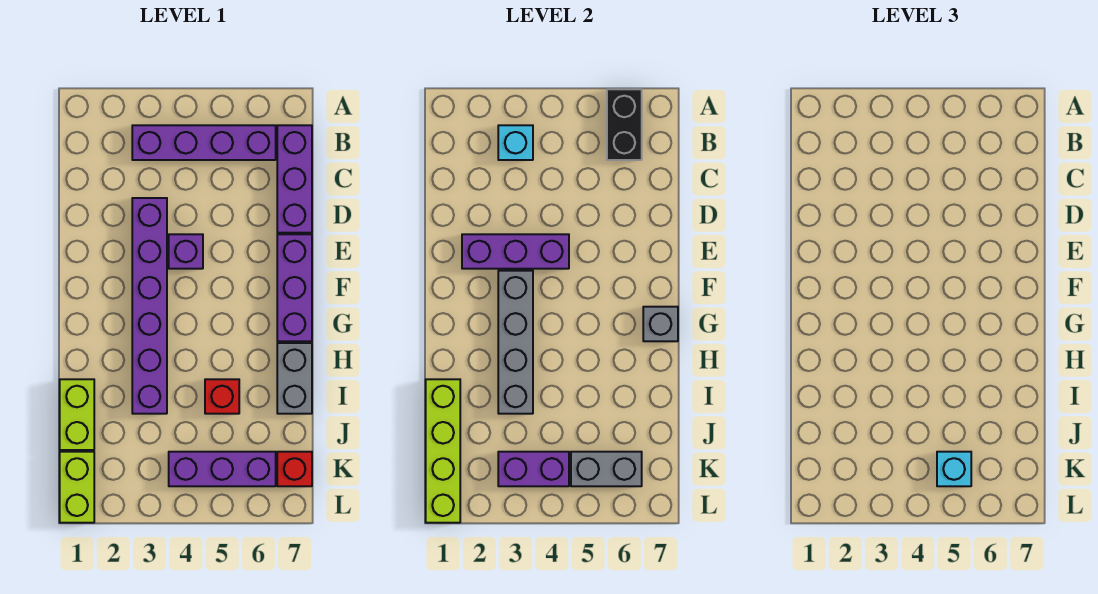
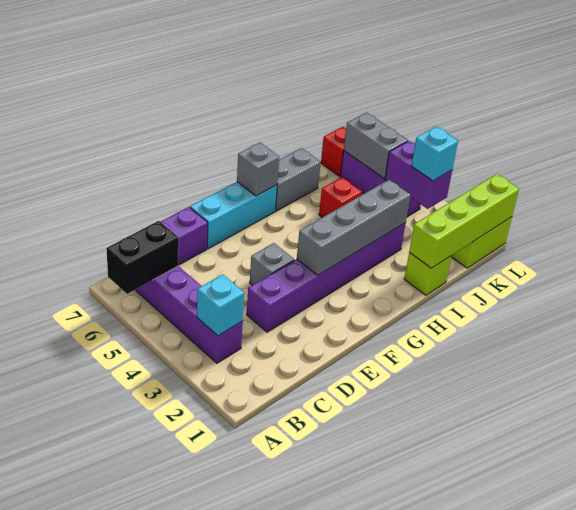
purple 1x3 brick [462,234,569,269] -> none
purple 1x1 brick [169,234,203,269] -> grey 1x1 brick [250,243,294,285]
purple 1x3 brick [277,234,312,341] -> cyan 1x3 brick [190,182,277,249]
lime 1x2 brick [60,379,94,450] -> lime 1x1 brick [404,253,451,295]
cyan 1x1 brick [937,452,971,486] -> cyan 1x1 brick moved to [412,126,458,181]

